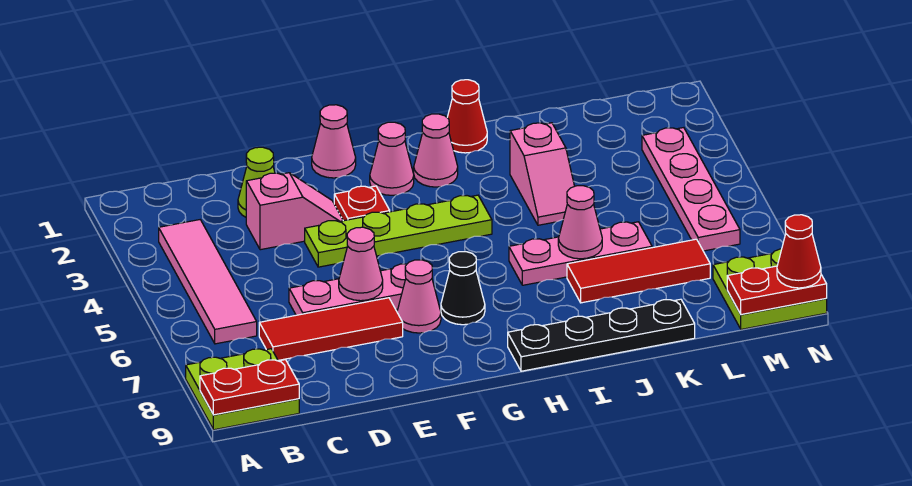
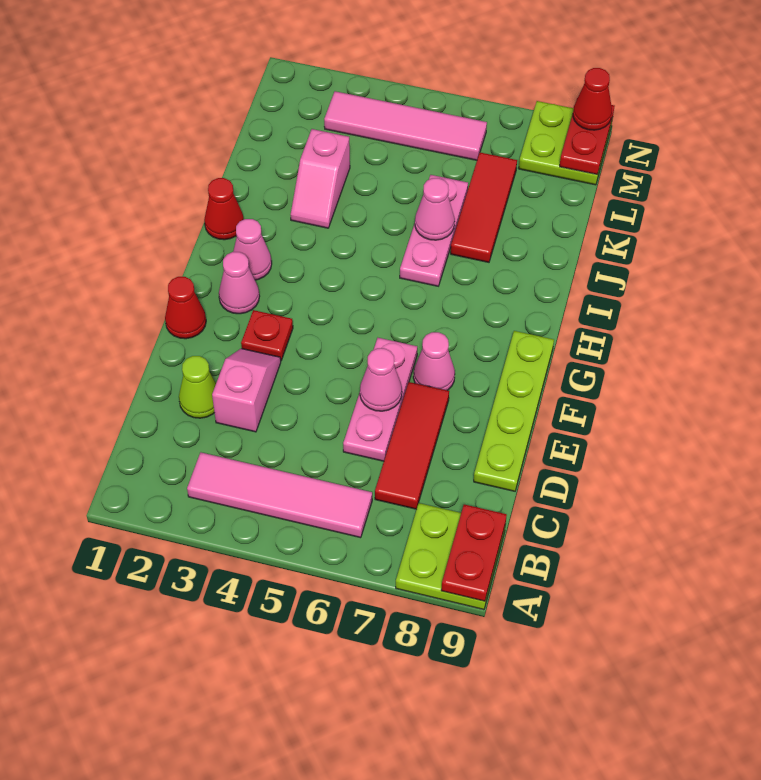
lime 1x4 plate [305,195,492,267] -> lime 1x4 plate moved to [474,331,554,491]
pink 1x1 cone [312,105,356,178] -> red 1x1 cone [165,277,206,339]
black 1x1 cone [441,252,485,325] -> none
black 1x4 plate [508,299,695,371] -> none
pink 1x2 slope [510,123,575,225] -> pink 1x2 slope turned to [291,129,350,228]
pink 1x4 plate [642,128,740,251] -> pink 1x4 tile [324,91,487,160]

